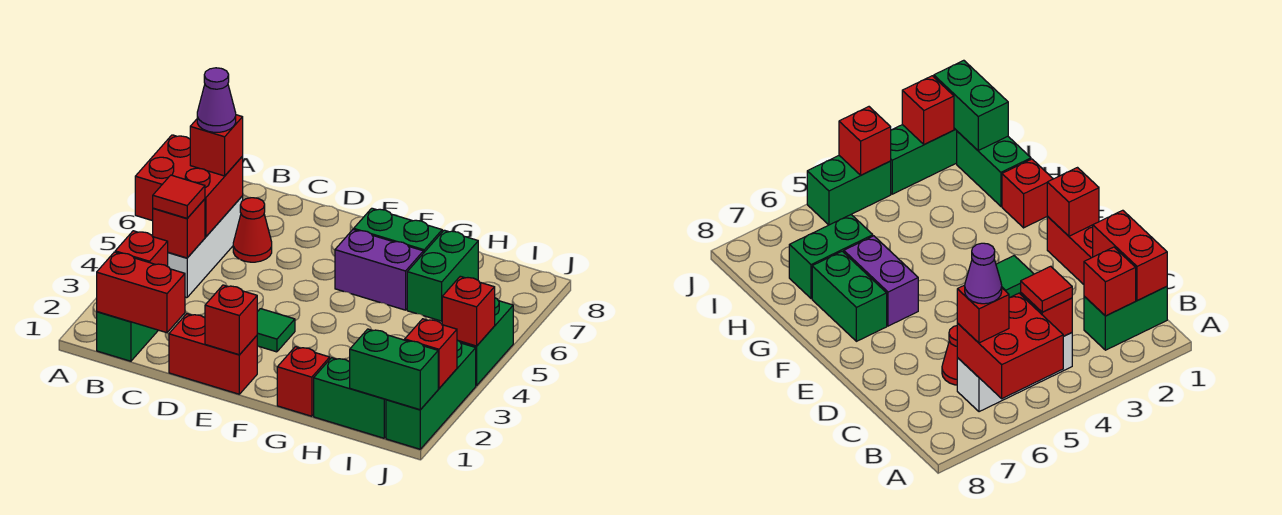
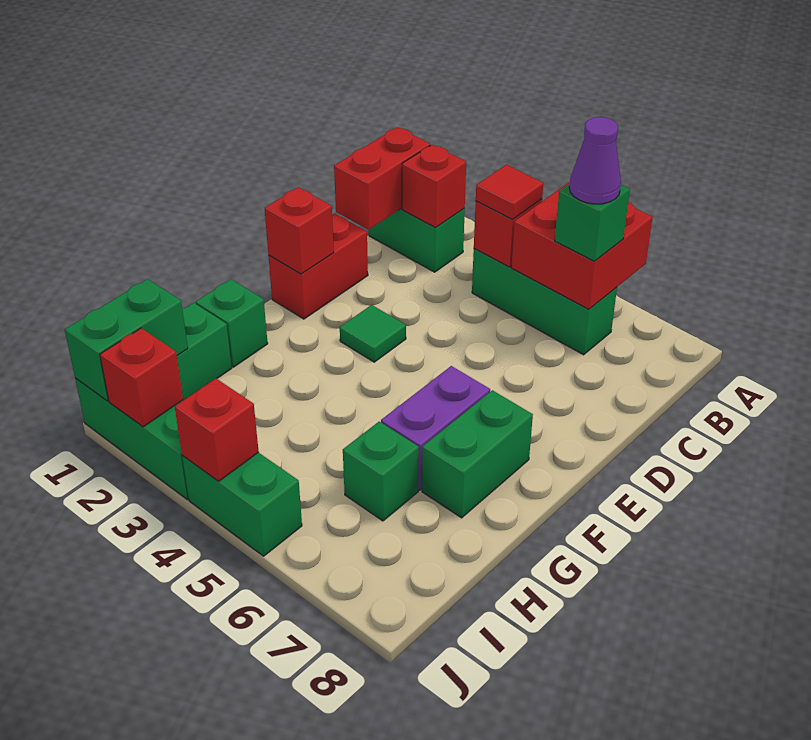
white 1x3 brick [168,196,243,298] -> green 1x3 brick [472,249,617,355]
red 1x1 brick [190,115,243,176] -> green 1x1 brick [555,184,630,261]
red 1x1 cone [233,198,272,262] -> none
red 1x1 brick [277,347,330,416] -> green 1x1 brick [196,279,268,367]
green 1x2 brick [407,230,478,321] -> green 1x1 brick [343,422,419,521]

